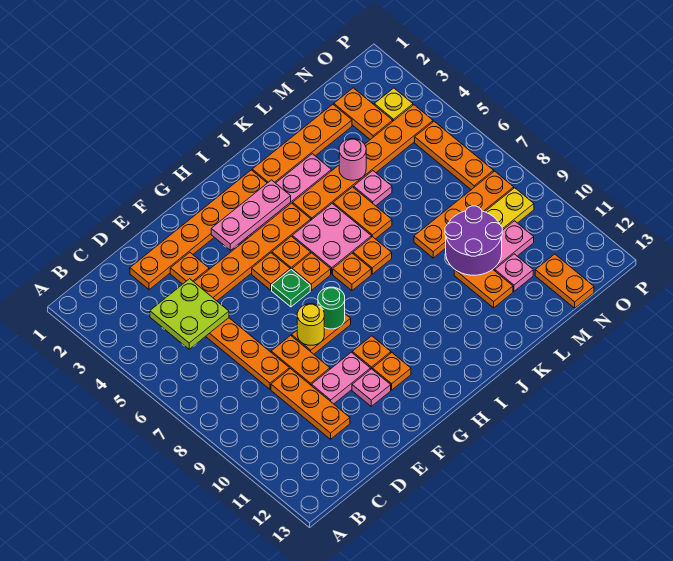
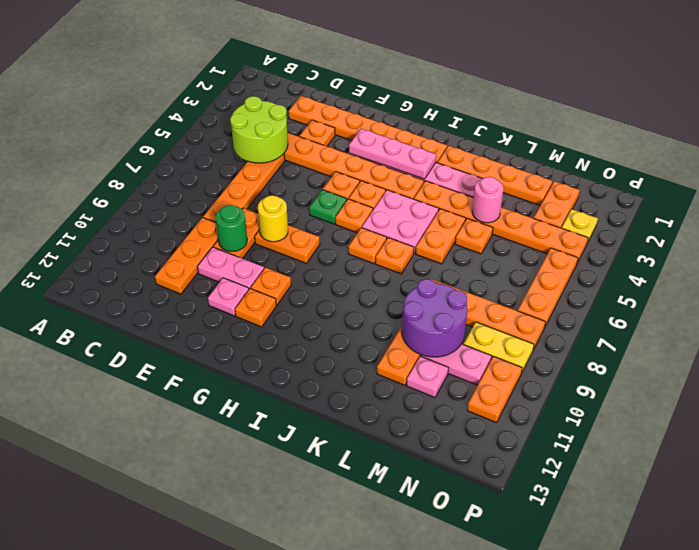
lime 2x2 plate [150,279,229,349] -> lime 2x2 round brick [230,96,288,163]
green 1x1 round brick [318,287,345,329] -> green 1x1 round brick moved to [216,205,247,251]
pink 1x1 plate [354,171,392,206] -> orange 1x1 plate [455,218,493,254]
orange 1x2 plate [535,254,594,308] -> orange 1x2 plate moved to [467,356,522,423]

